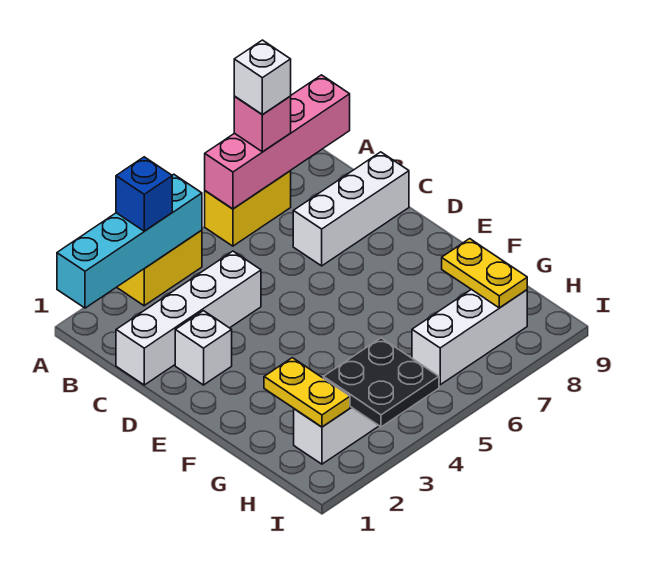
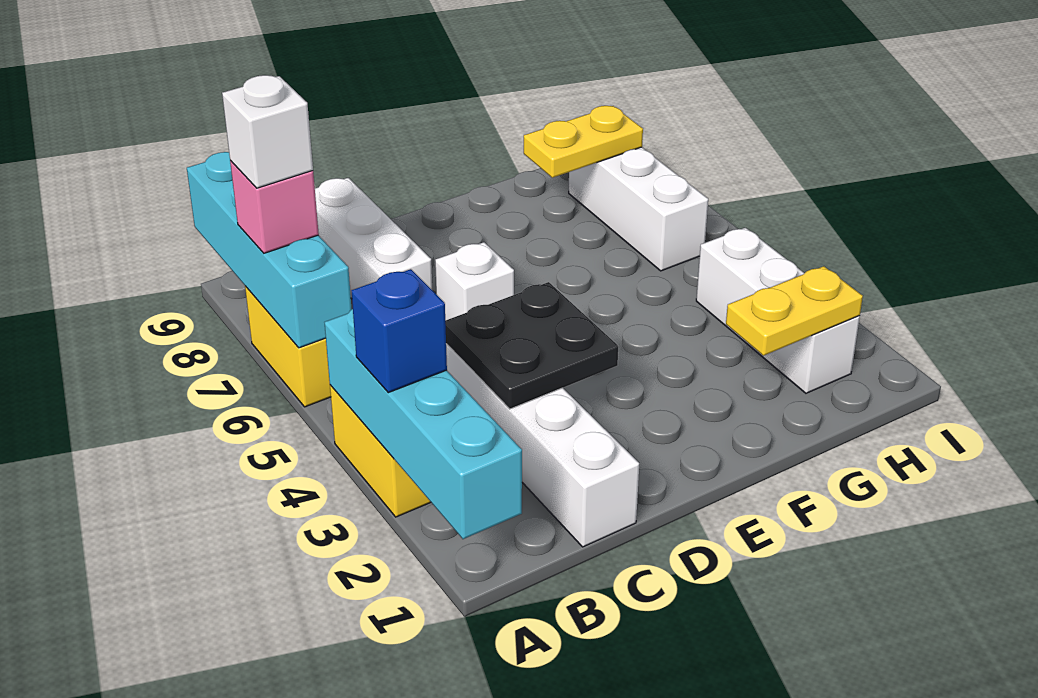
pink 1x4 brick [205,75,350,209] -> cyan 1x4 brick [187,152,352,348]
white 1x1 brick [175,311,232,385] -> white 1x1 brick moved to [435,242,514,320]
black 2x2 plate [323,338,439,427] -> black 2x2 plate moved to [445,282,618,409]

